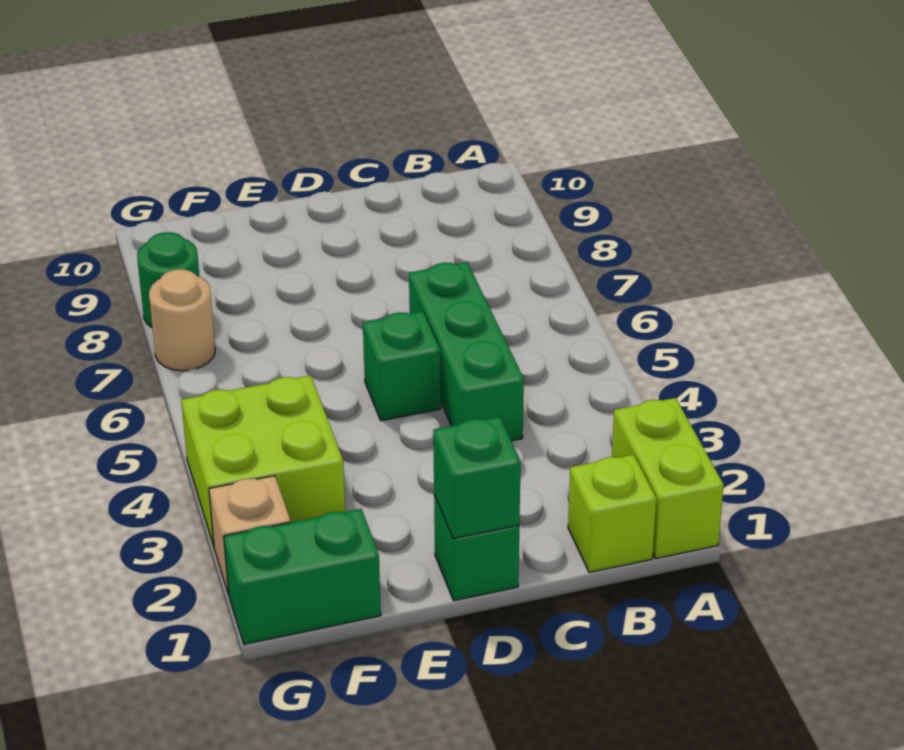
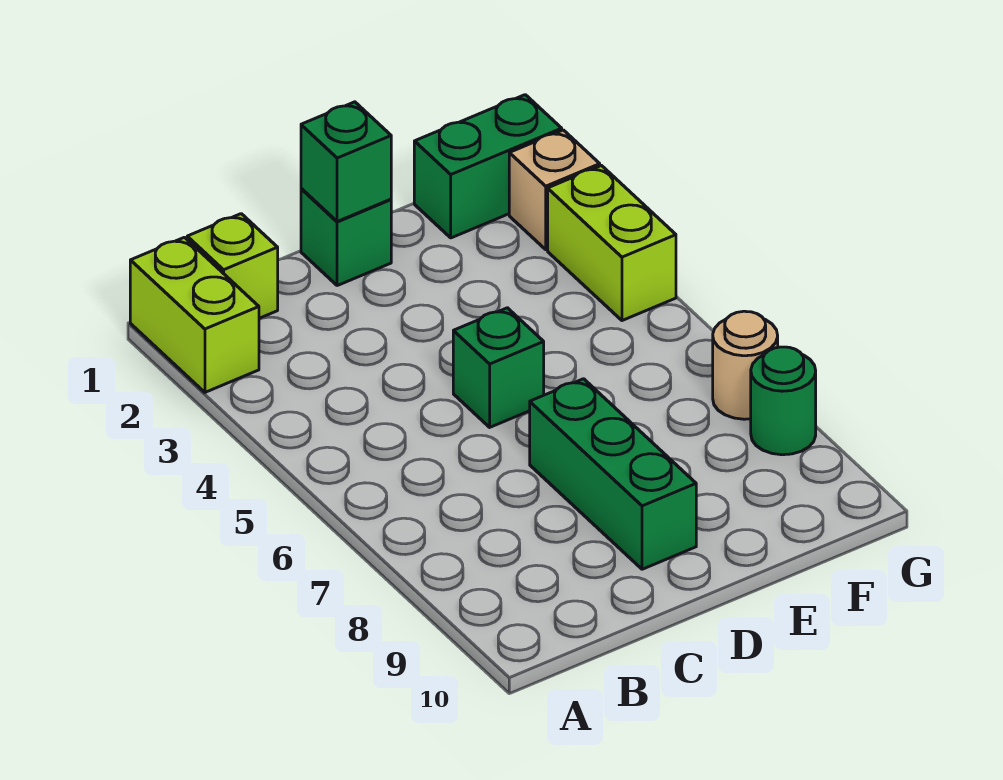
green 1x3 brick [409,262,524,441] -> green 1x3 brick moved to [530,379,696,569]
lime 2x2 brick [181,375,345,546] -> lime 1x2 brick [548,166,676,321]

